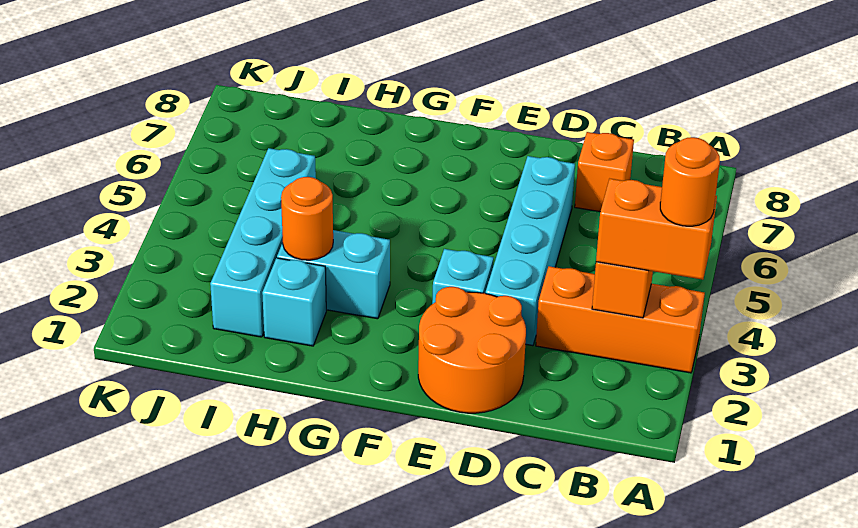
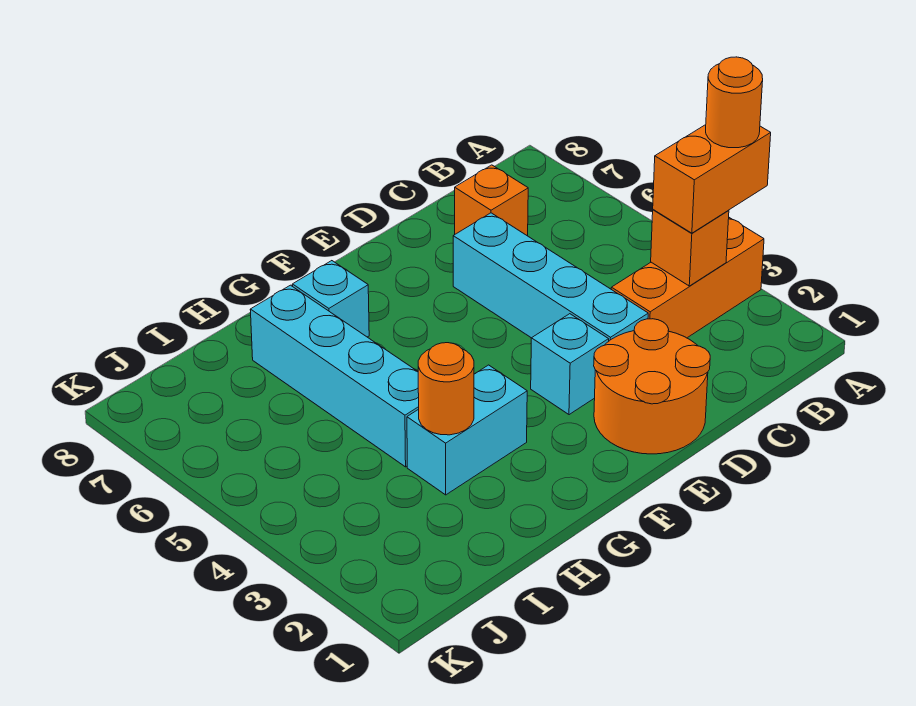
cyan 1x1 brick [262,258,326,346] -> cyan 1x1 brick moved to [292,261,369,337]
cyan 1x4 brick [210,148,316,337] -> cyan 1x4 brick moved to [250,285,419,467]

